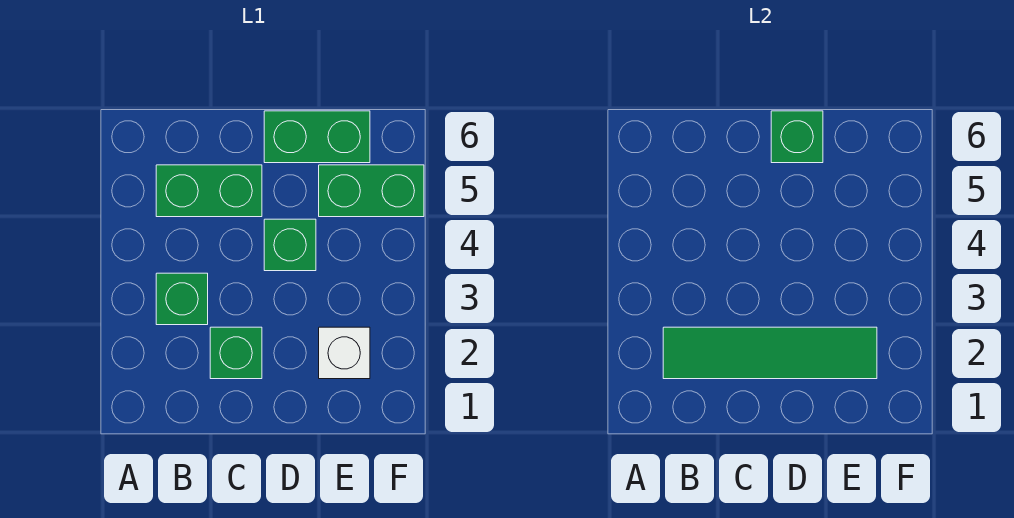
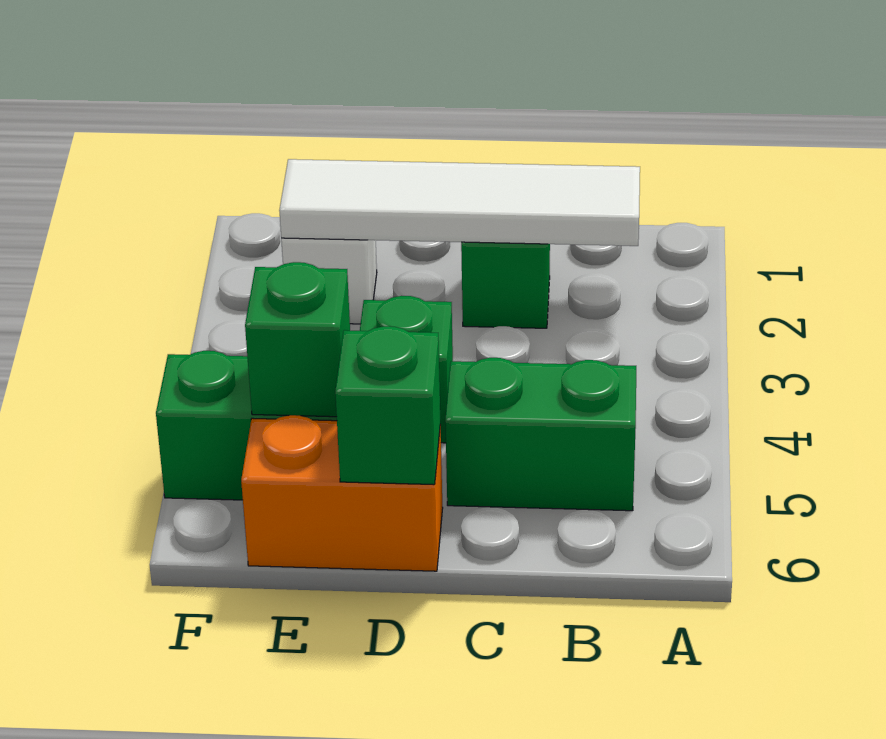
green 1x4 tile [663,327,877,379] -> white 1x4 tile [279,159,640,246]
green 1x1 brick [156,273,208,325] -> green 1x1 brick moved to [245,262,350,417]
green 1x2 brick [264,111,370,163] -> orange 1x2 brick [241,415,443,571]

